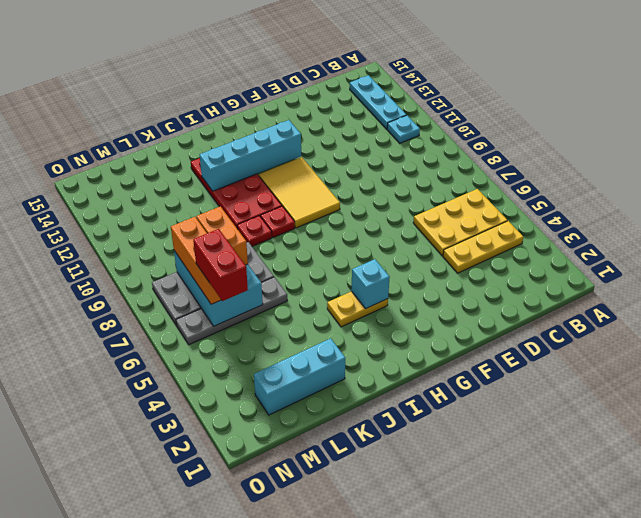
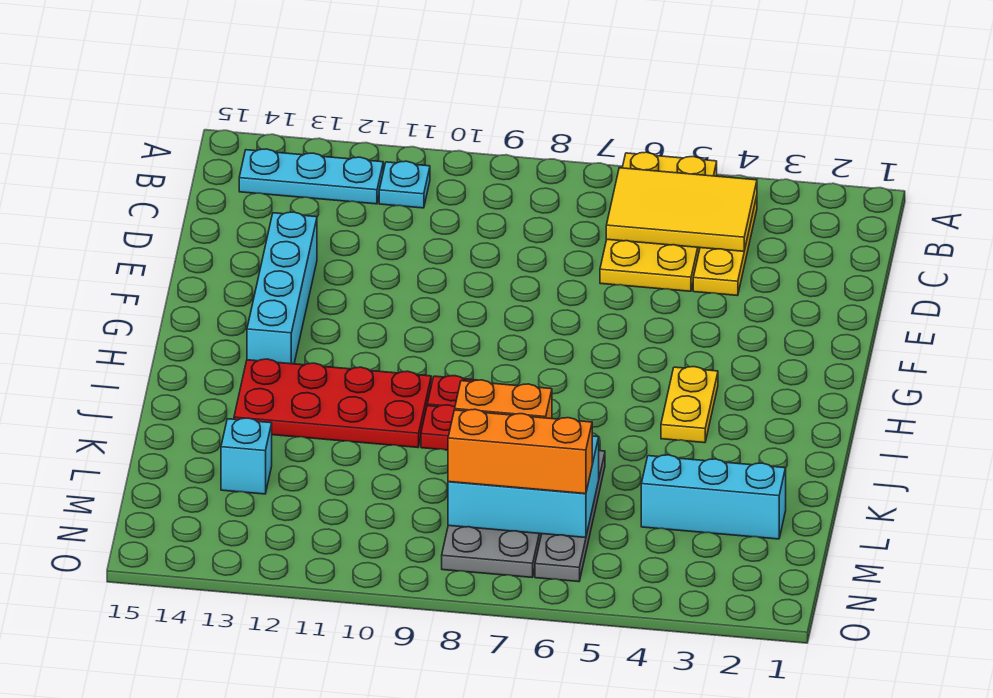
yellow 2x3 plate [413,189,507,256] -> yellow 2x4 plate [600,152,717,291]
yellow 2x3 tile [259,157,340,228] -> yellow 2x3 tile moved to [606,168,757,251]
cyan 1x4 brick [200,120,301,191] -> cyan 1x4 brick moved to [247,212,317,364]
cyan 1x1 brick [351,259,390,309] -> cyan 1x1 brick moved to [221,418,272,494]
cyan 1x3 brick [254,338,345,415] -> cyan 1x3 brick turned to [641,455,786,539]
red 1x2 brick [193,229,248,301] -> none

